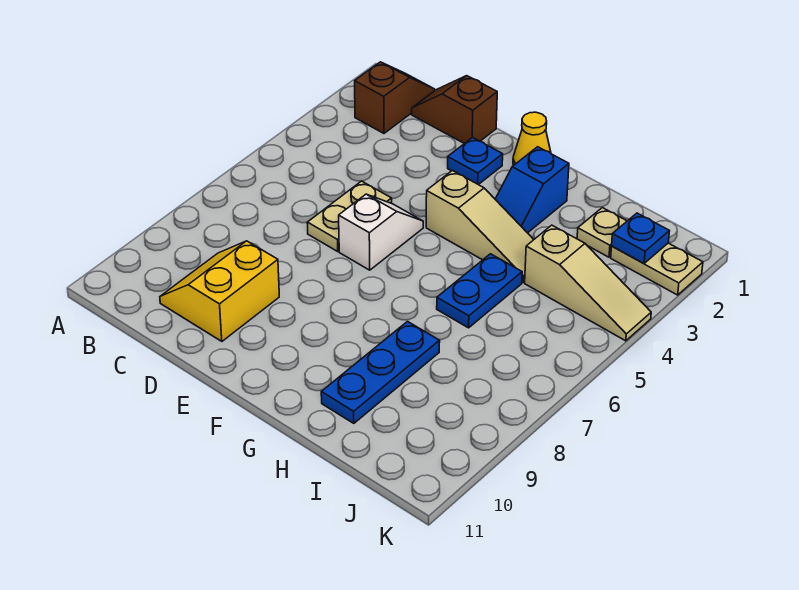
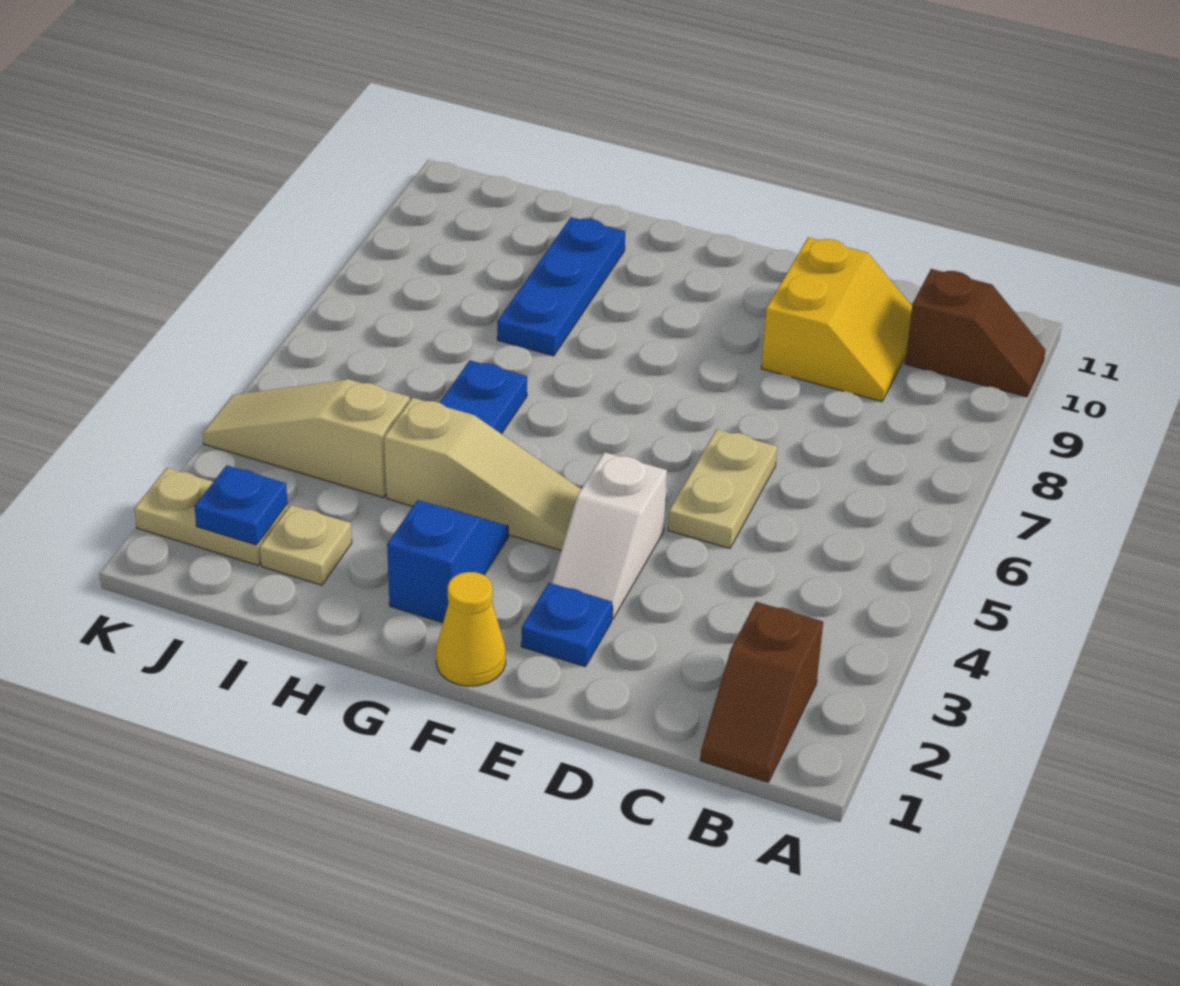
brown 1x2 slope [412,76,497,144] -> brown 1x2 slope moved to [905,269,1045,397]
white 1x2 slope [339,194,423,270] -> white 1x2 slope moved to [552,452,667,619]
tan 1x3 slope [426,171,534,283] -> tan 1x3 slope turned to [384,397,581,550]

